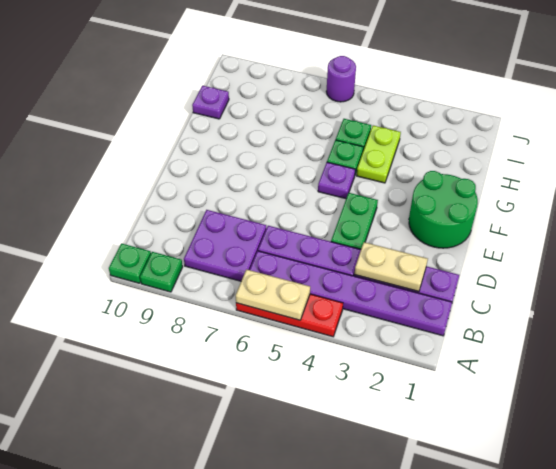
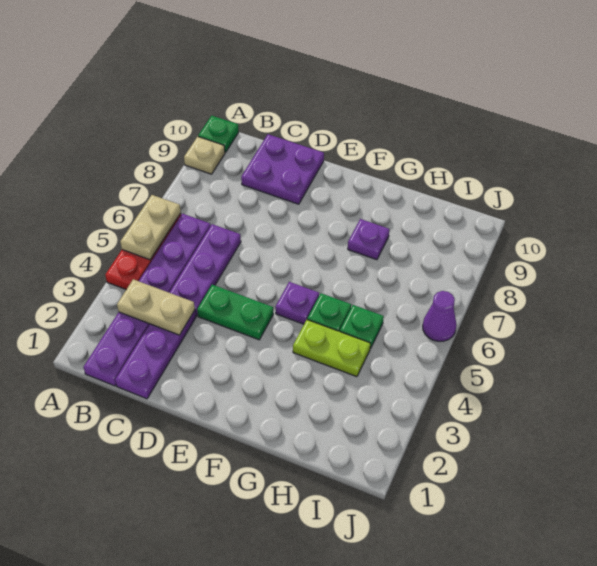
green 1x1 plate [140,252,183,292] -> tan 1x1 plate [184,137,225,174]
purple 2x2 plate [184,210,266,281] -> purple 2x2 plate moved to [241,134,324,204]
tan 1x2 plate [354,242,428,292] -> tan 1x2 plate turned to [117,279,195,335]
green 2x2 round brick [409,171,478,248] -> none
purple 1x1 plate [192,86,229,119] -> purple 1x1 plate moved to [348,219,389,260]
purple 1x1 round brick [326,56,356,102] -> purple 1x1 cone [423,291,457,341]

